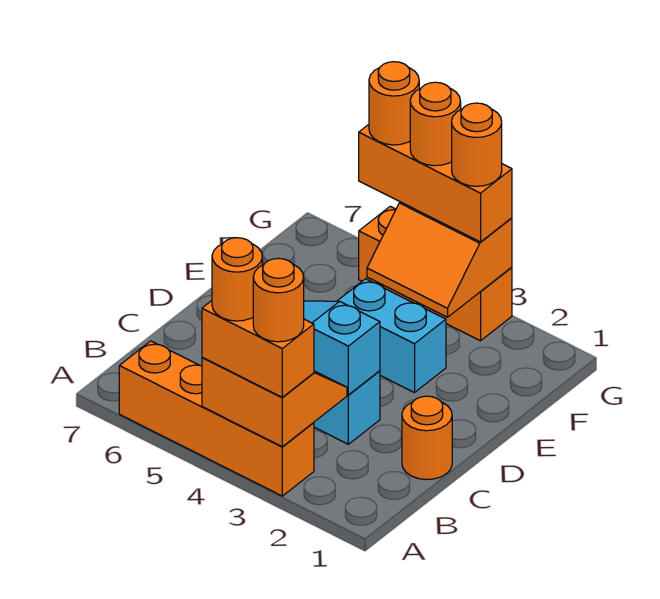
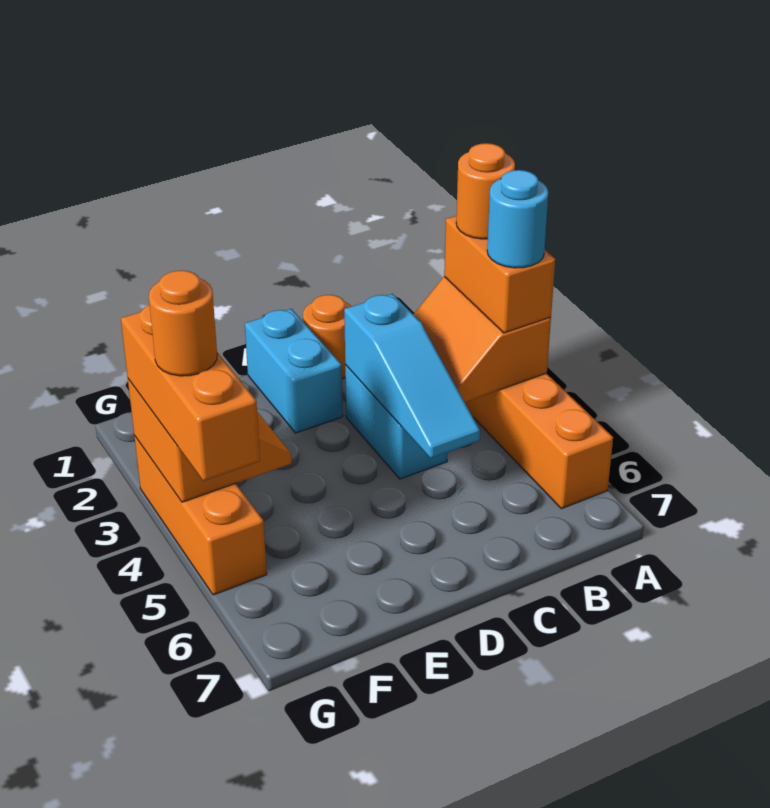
orange 1x1 round brick [212,238,262,321] -> cyan 1x1 round brick [487,170,548,268]
cyan 1x2 brick [338,279,446,393] -> cyan 1x2 brick moved to [245,309,343,433]
orange 1x1 round brick [452,103,502,186] -> none
orange 1x1 round brick [369,62,419,145] -> none

